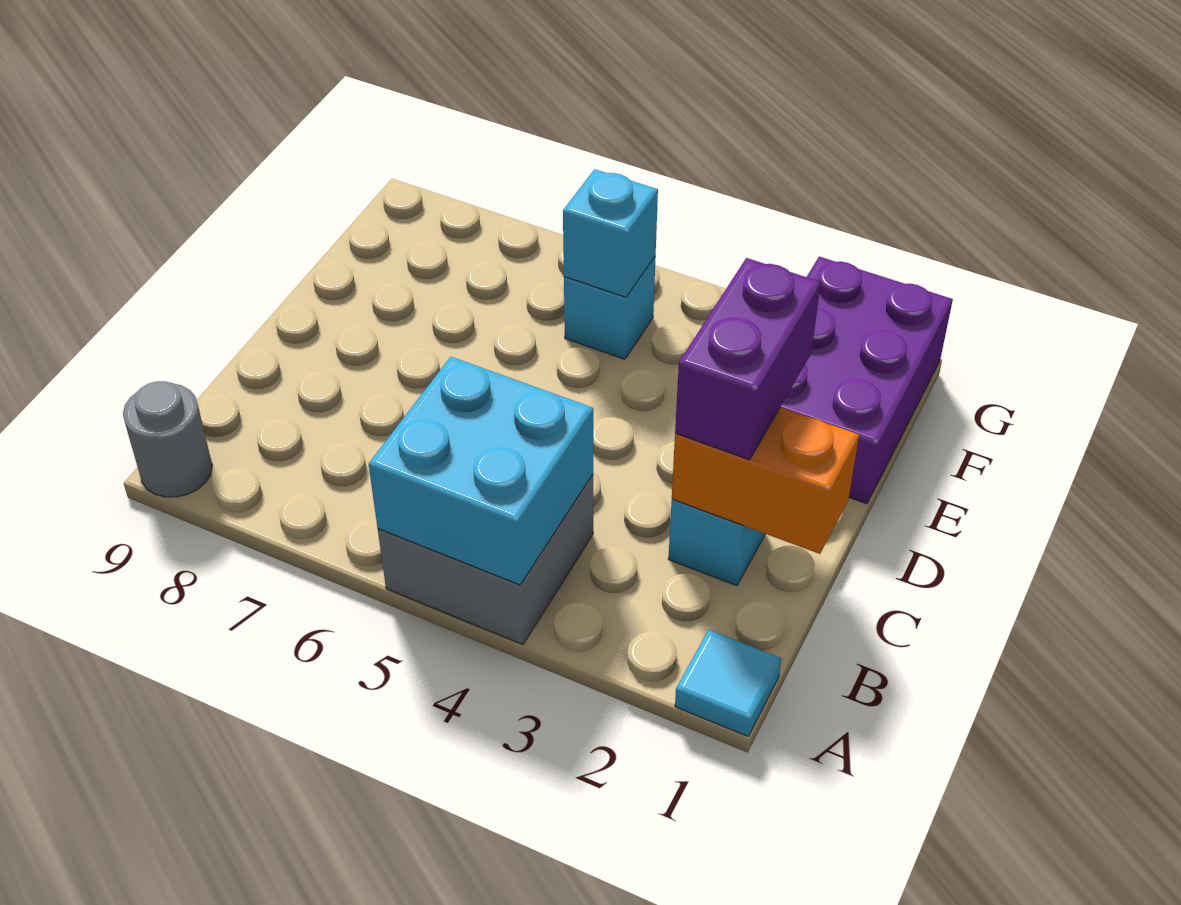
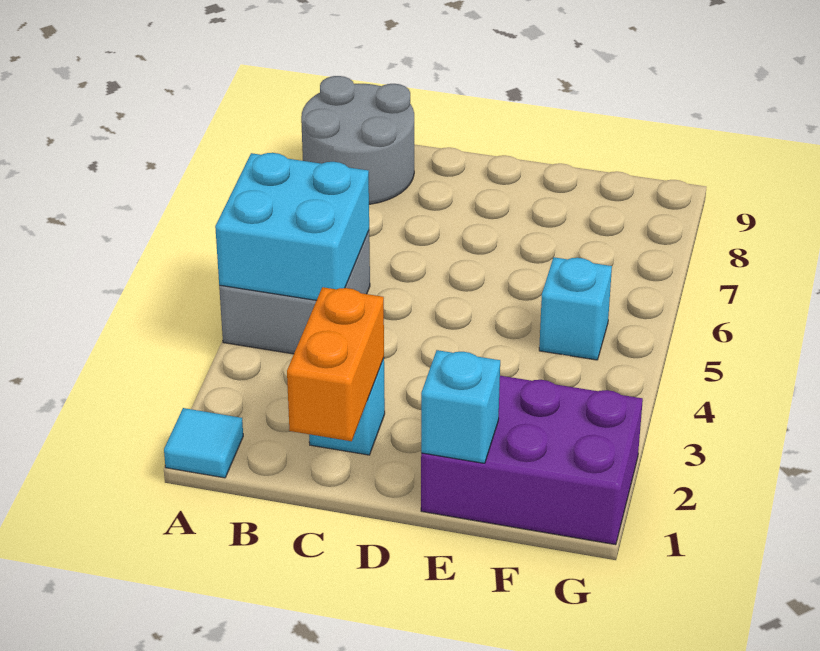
grey 1x1 round brick [123,381,212,497] -> grey 2x2 round brick [301,76,414,204]
purple 1x2 brick [675,258,821,460] -> none
cyan 1x1 brick [563,169,658,297] -> cyan 1x1 brick moved to [421,350,500,463]

